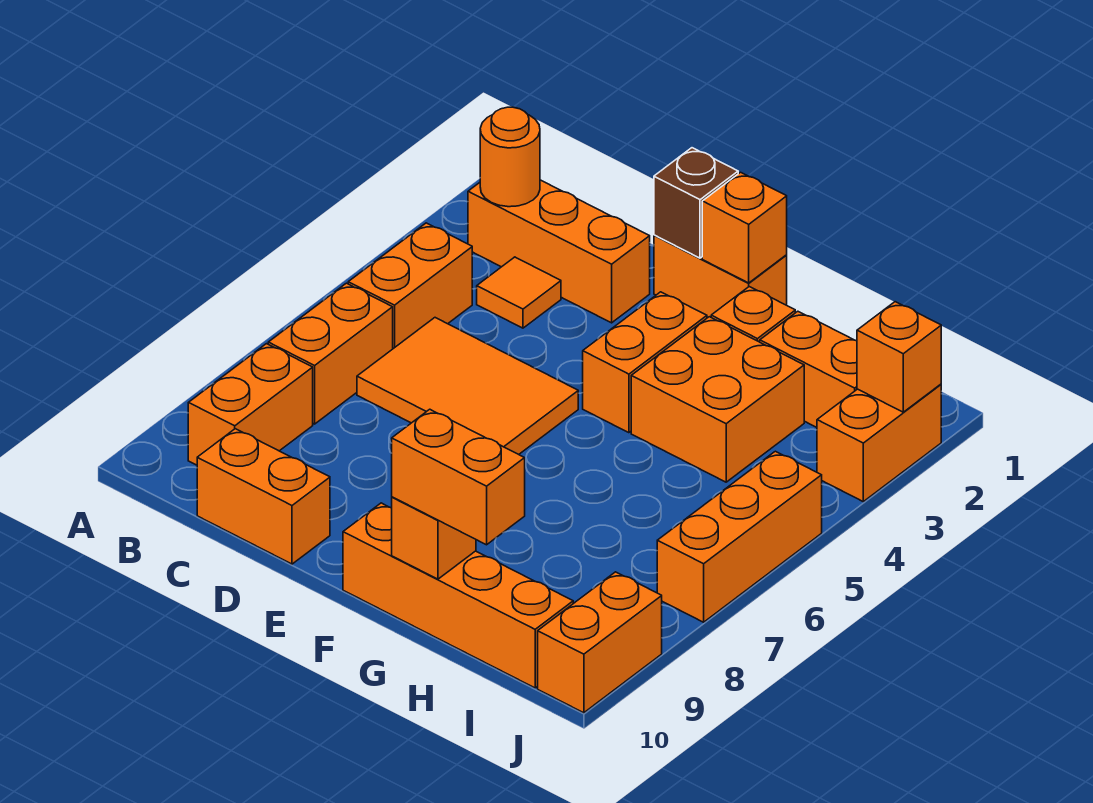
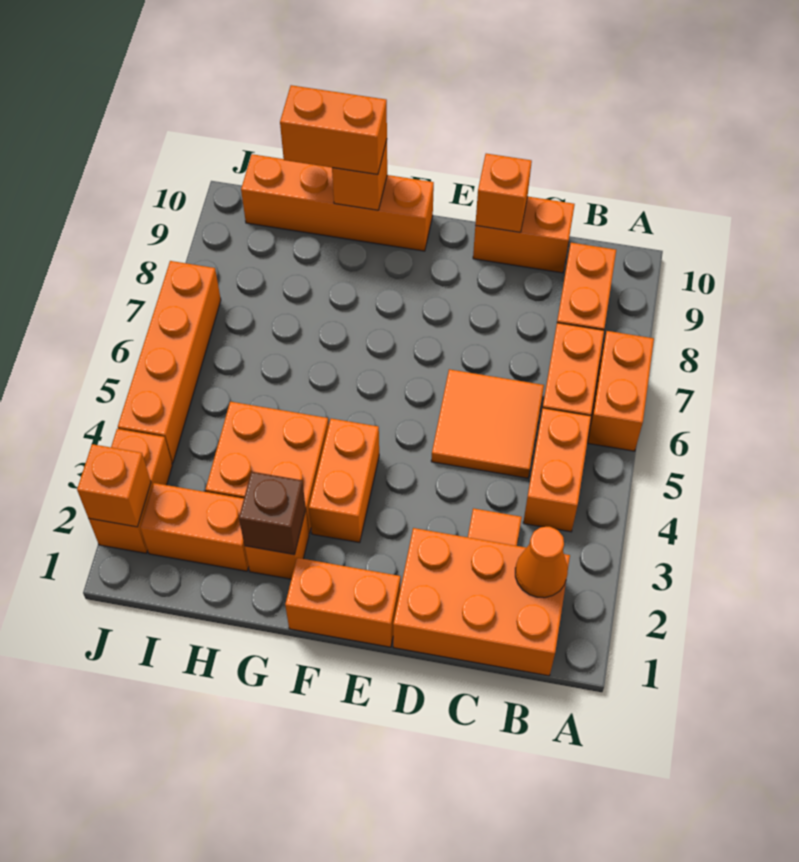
orange 1x3 brick [468,180,650,323] -> orange 2x3 brick [393,528,570,676]
orange 1x1 round brick [480,107,540,207] -> orange 1x1 cone [515,527,568,598]
orange 2x3 tile [357,318,578,454] -> orange 2x2 tile [431,369,544,478]
brown 1x1 brick [654,148,738,258] -> brown 1x1 brick moved to [239,472,306,555]
orange 1x1 brick [702,172,787,283] -> orange 1x1 brick moved to [475,154,532,232]
orange 1x3 brick [657,451,822,622] -> orange 1x4 brick [118,261,221,463]
orange 1x2 brick [538,572,662,713] -> orange 1x2 brick moved to [588,331,654,451]

